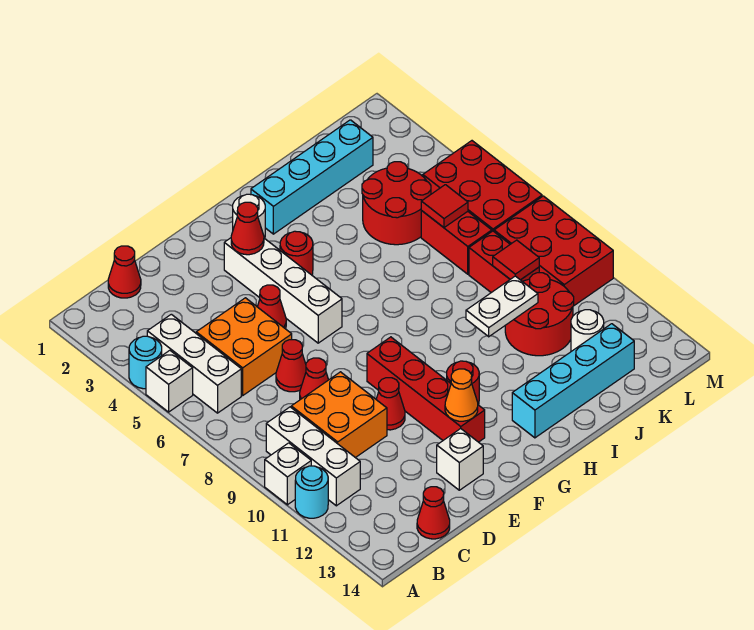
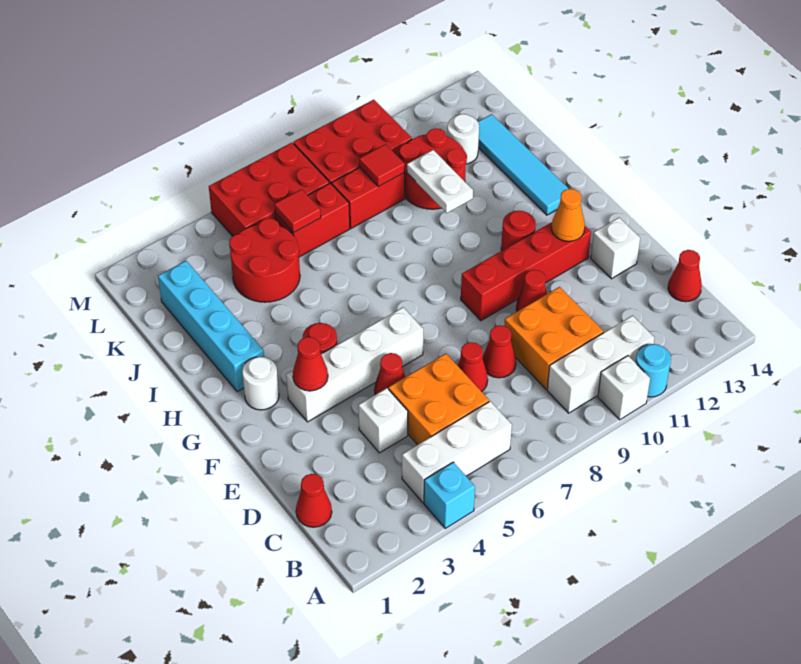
cyan 1x1 round brick [129,336,162,389] -> cyan 1x1 brick [424,462,475,528]
white 1x1 brick [146,350,193,412] -> white 1x1 brick moved to [359,388,408,453]
cyan 1x4 brick [512,324,634,438] -> cyan 1x4 tile [478,114,569,215]

